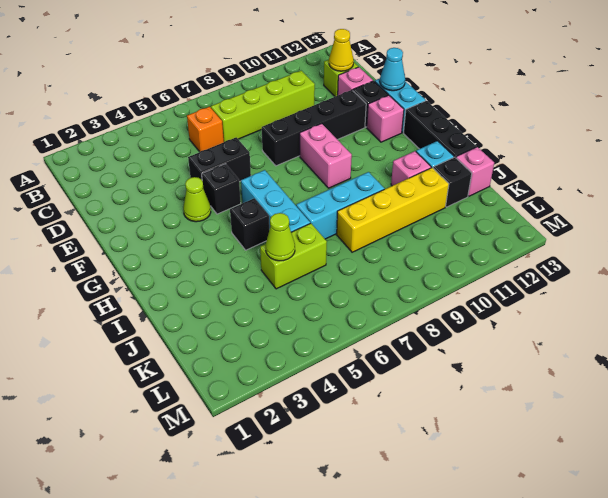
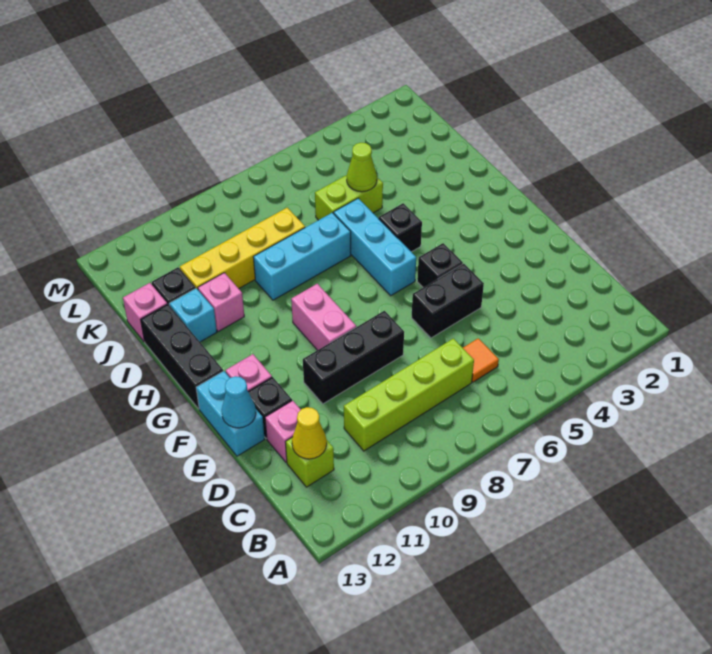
orange 1x1 brick [187,107,224,152] -> orange 1x1 tile [463,338,499,382]
black 1x4 brick [262,90,366,166] -> black 1x3 brick [303,311,404,404]
lime 1x1 cone [183,177,211,222] -> none

